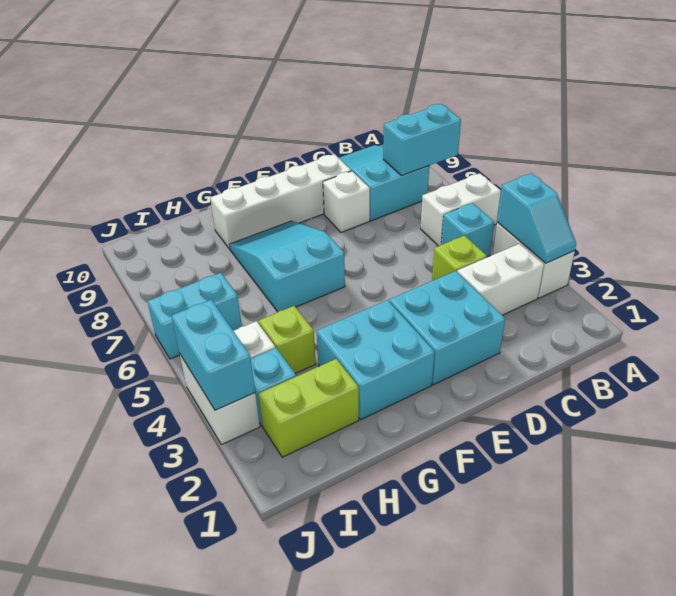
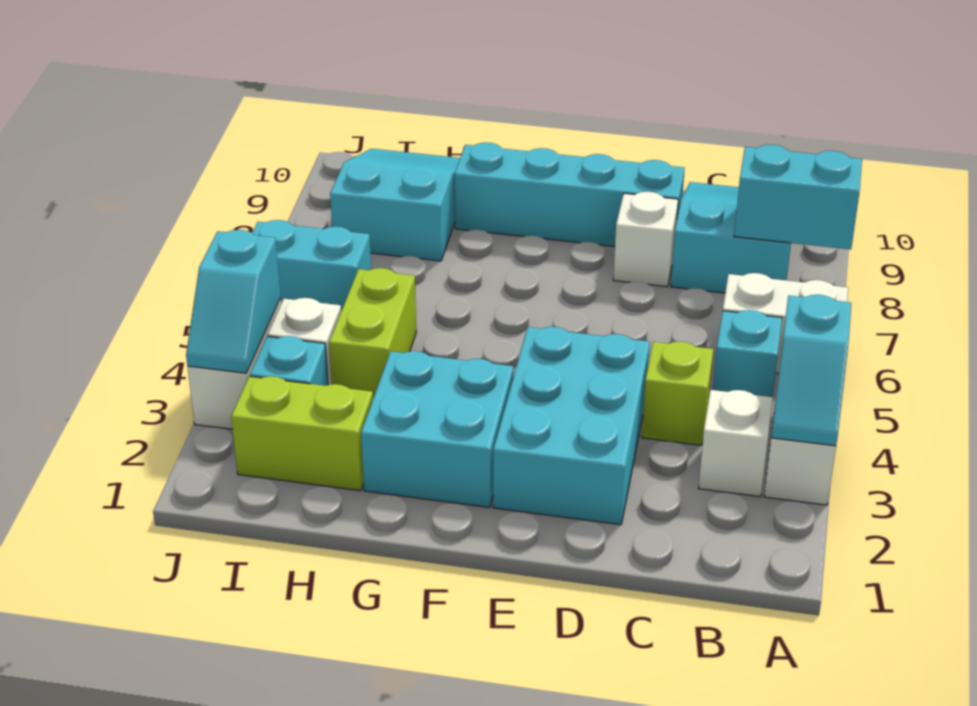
white 1x2 brick [457,244,544,315] -> white 1x1 brick [699,390,773,497]
cyan 2x2 brick [389,271,505,385] -> cyan 2x3 brick [493,327,650,525]
white 1x4 brick [210,154,351,249] -> cyan 1x4 brick [455,143,685,247]
cyan 2x3 slope [229,221,345,312] -> cyan 2x3 slope moved to [330,149,460,261]
lime 1x1 brick [259,306,316,373] -> lime 1x2 brick [329,268,416,398]
cyan 1x2 brick [171,300,255,410] -> cyan 1x2 slope [186,230,280,373]

